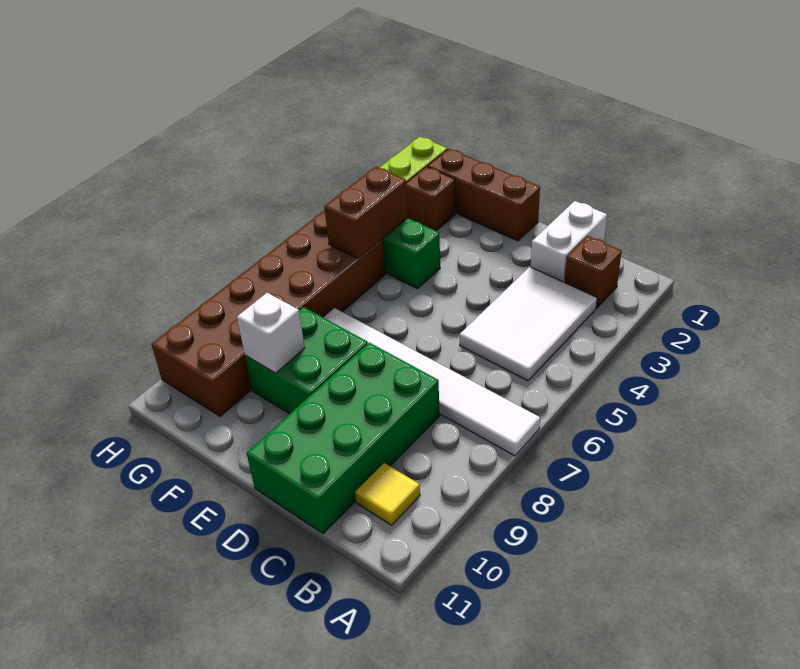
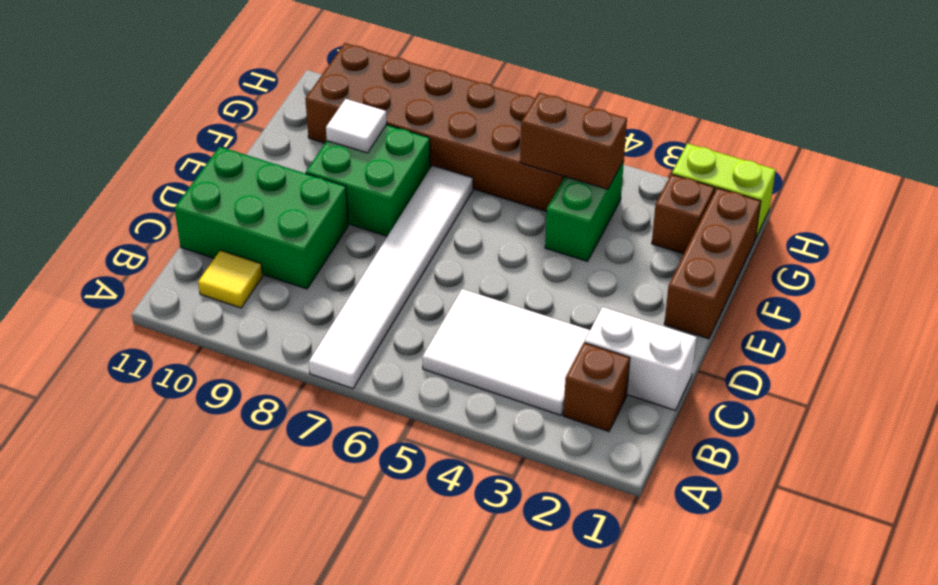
green 2x4 brick [247,343,440,534] -> green 2x3 brick [175,147,348,289]
white 1x1 brick [237,293,305,373] -> white 1x1 tile [326,99,387,153]

